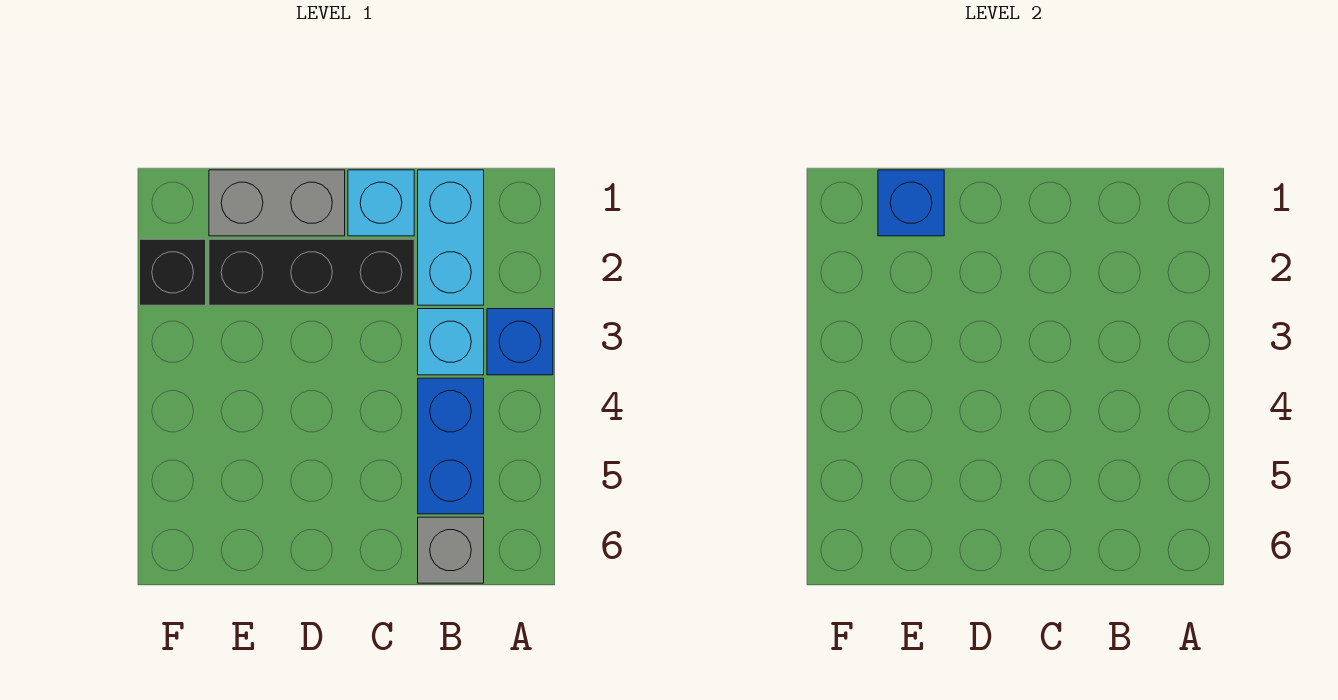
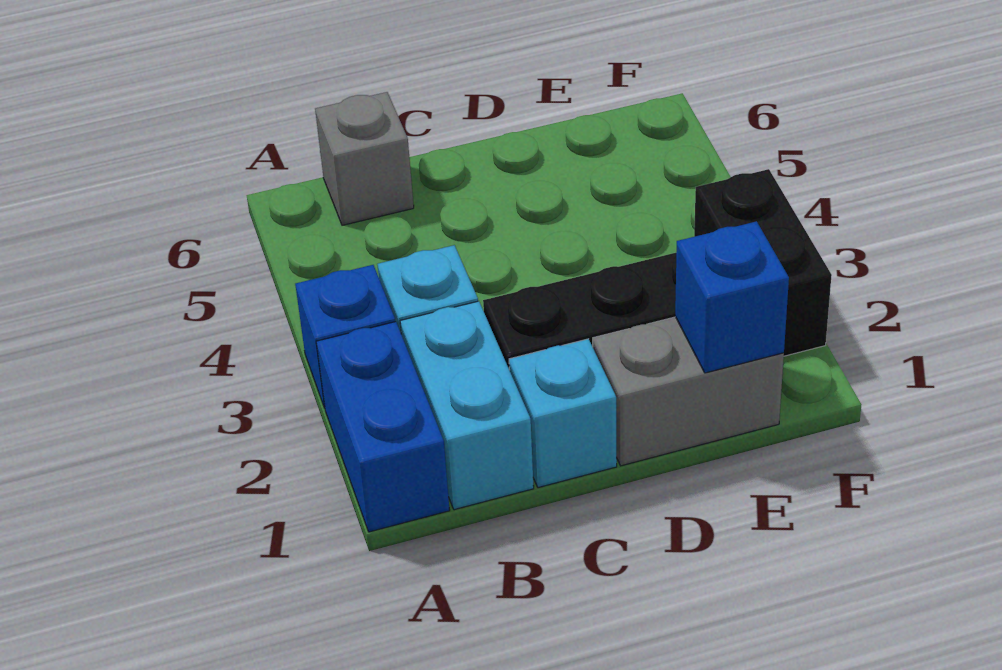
blue 1x2 brick [418,378,484,514] -> blue 1x2 brick moved to [316,322,450,532]
black 1x1 brick [140,239,206,305] -> black 1x2 brick [694,169,832,356]

